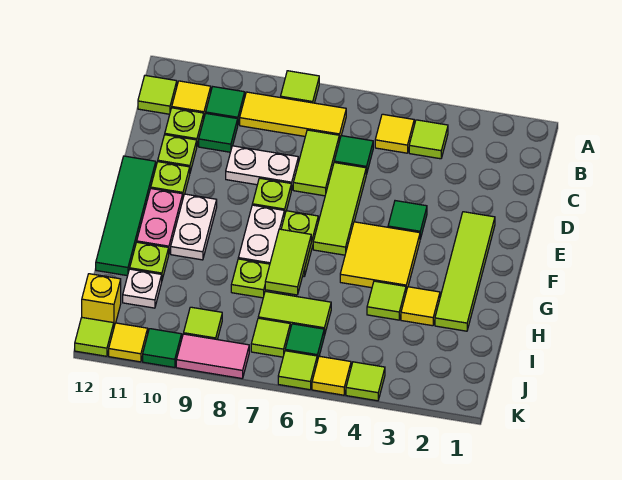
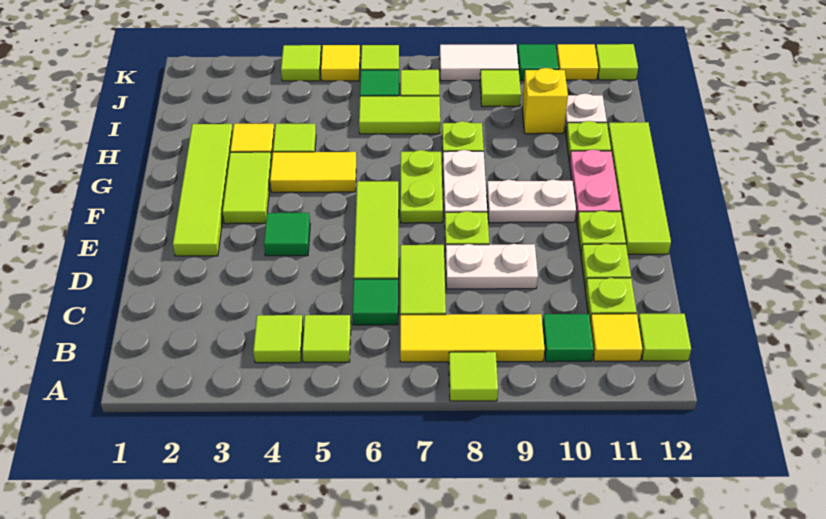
yellow 1x1 tile [375,114,414,153] -> lime 1x1 tile [302,315,351,362]
green 1x1 tile [199,113,238,152] -> none
green 1x4 tile [96,156,156,276] -> lime 1x4 tile [608,122,671,254]
yellow 2x2 tile [340,222,420,291] -> yellow 1x2 tile [270,152,356,192]
white 1x2 plate [171,194,217,260] -> white 1x2 plate turned to [487,180,576,223]
lime 1x2 tile [265,229,311,295] -> lime 1x2 tile moved to [223,152,272,224]
yellow 1x1 brick [82,274,121,326] -> yellow 1x1 brick moved to [522,68,568,134]
pink 1x2 tile [176,334,249,378] -> white 1x2 tile [440,44,519,81]

